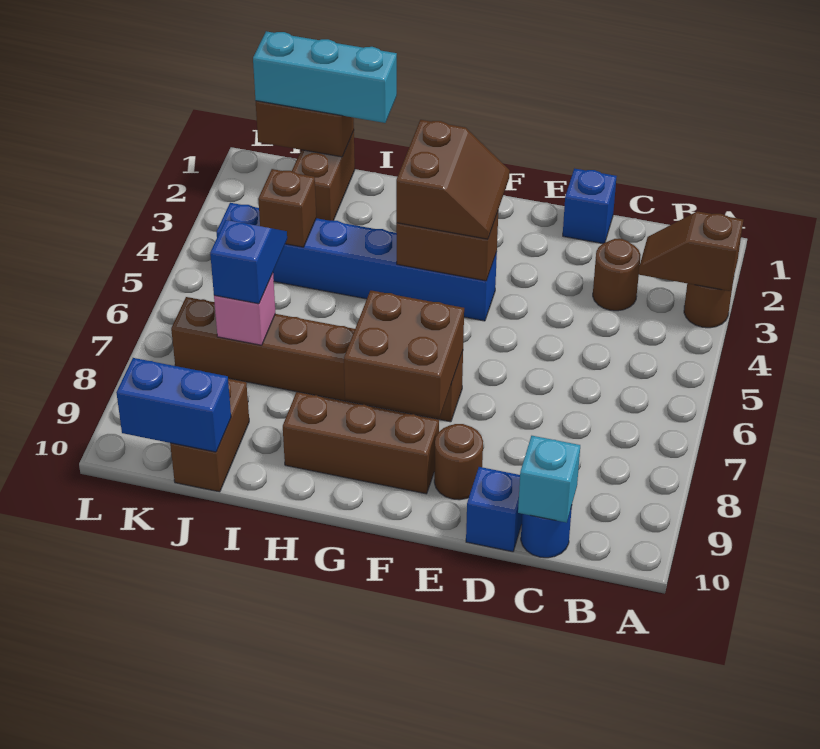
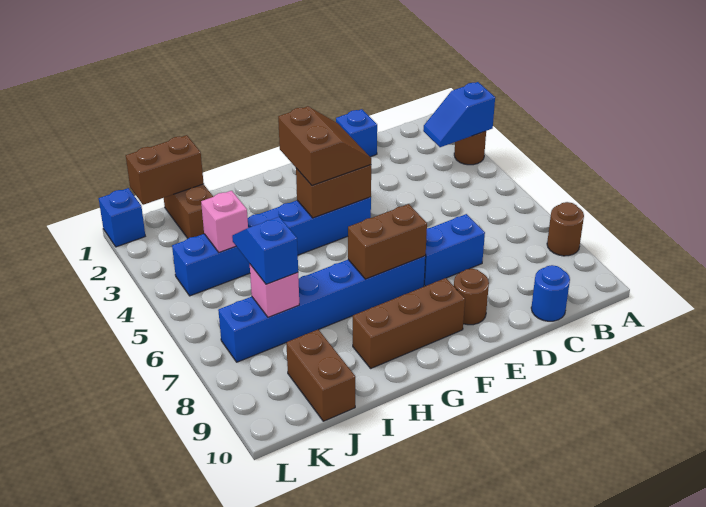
brown 1x2 slope [638,211,743,291] -> blue 1x2 slope [423,82,495,147]
brown 1x1 round brick [593,239,641,311] -> brown 1x1 round brick moved to [547,202,584,256]
cyan 1x1 brick [518,436,580,523] -> none
blue 1x1 brick [466,467,522,552] -> blue 1x1 brick moved to [99,188,145,247]
brown 1x6 brick [171,297,463,422] -> blue 1x6 brick [218,256,426,362]
brown 2x2 brick [344,290,464,417] -> brown 1x2 brick [348,204,427,279]
cyan 1x3 brick [253,31,397,123] -> none
brown 1x1 brick [258,169,316,247] -> pink 1x1 brick [201,191,248,252]
blue 1x2 brick [116,358,231,452] -> blue 1x2 brick moved to [424,214,485,286]

